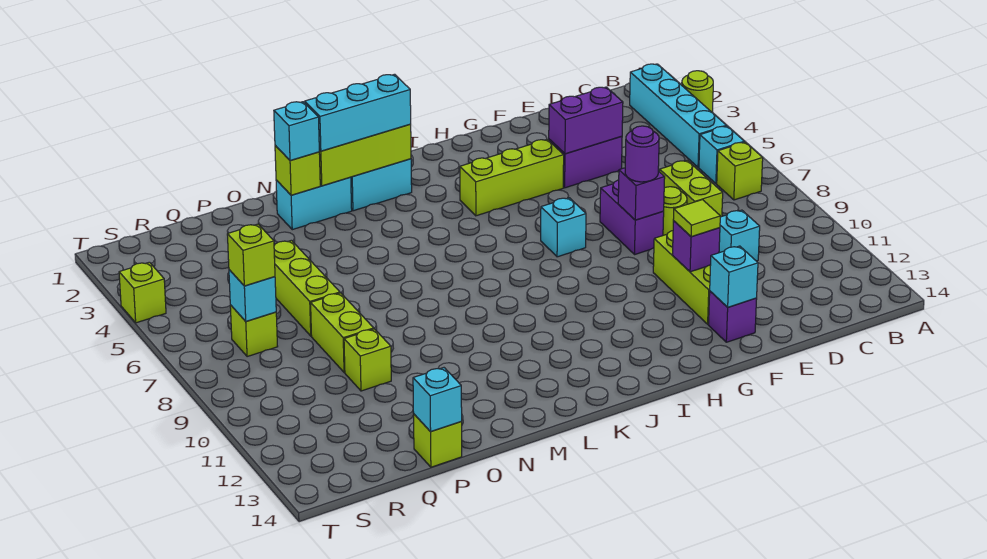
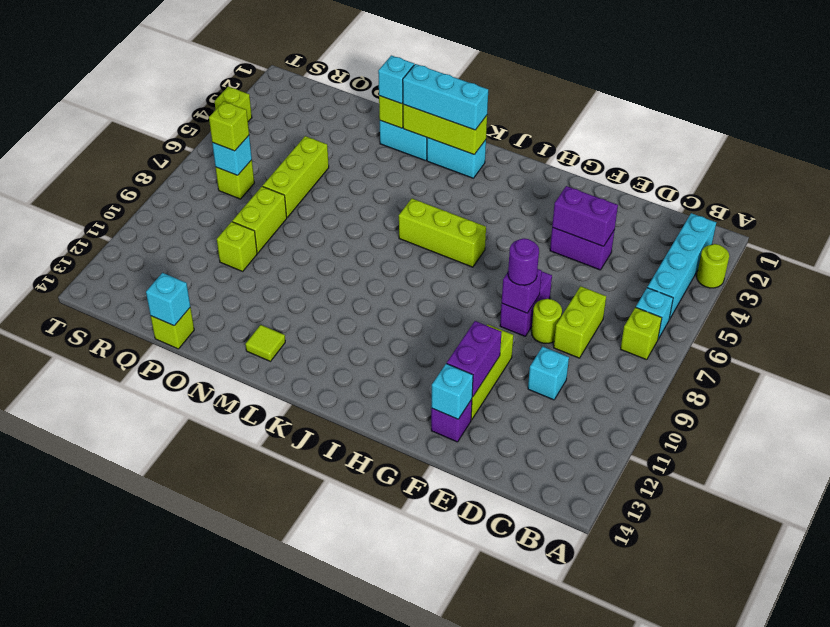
purple 1x1 brick [673,221,720,272] -> purple 1x2 brick [447,321,502,397]
lime 1x1 tile [673,200,720,237] -> lime 1x1 tile moved to [245,325,285,361]
lime 1x3 brick [460,139,564,216] -> lime 1x3 brick moved to [399,199,486,267]
cyan 1x1 brick [541,198,586,257] -> none

